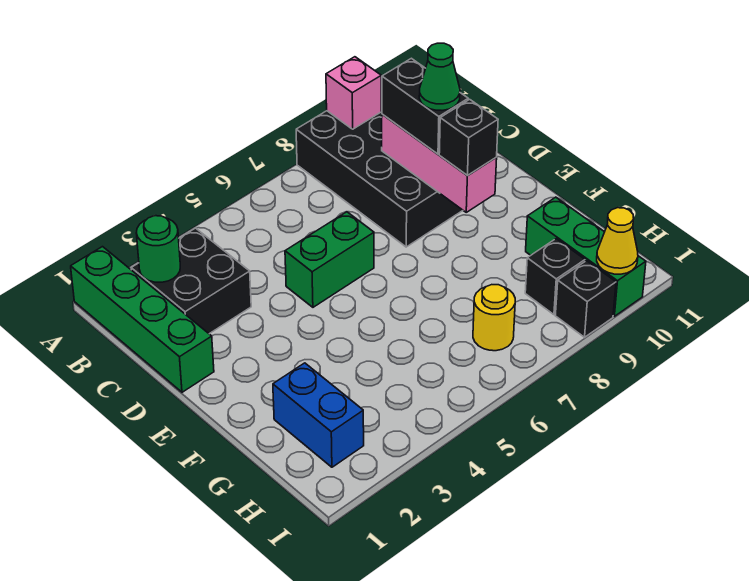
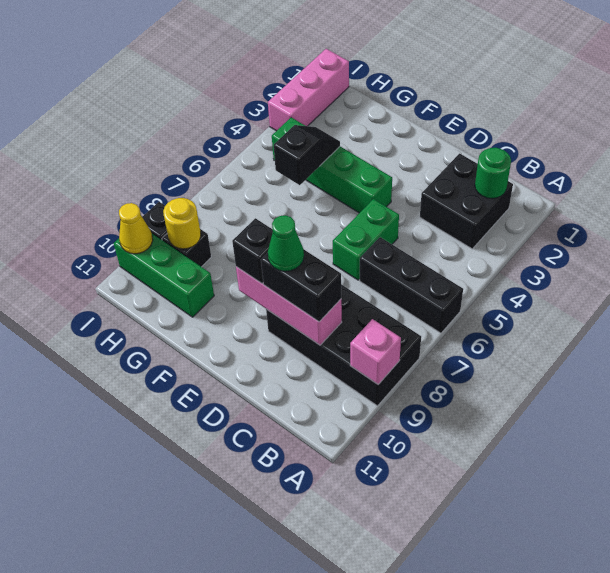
green 1x4 brick [71,247,214,392] -> green 1x4 brick moved to [272,117,392,213]
none -> black 1x3 brick [360,237,463,333]
blue 1x2 brick [273,363,364,467] -> none
none -> black 1x2 slope [274,125,340,185]
yellow 1x1 round brick [473,285,515,351] -> yellow 1x1 round brick moved to [163,198,201,249]
none -> pink 1x3 brick [268,49,349,131]

